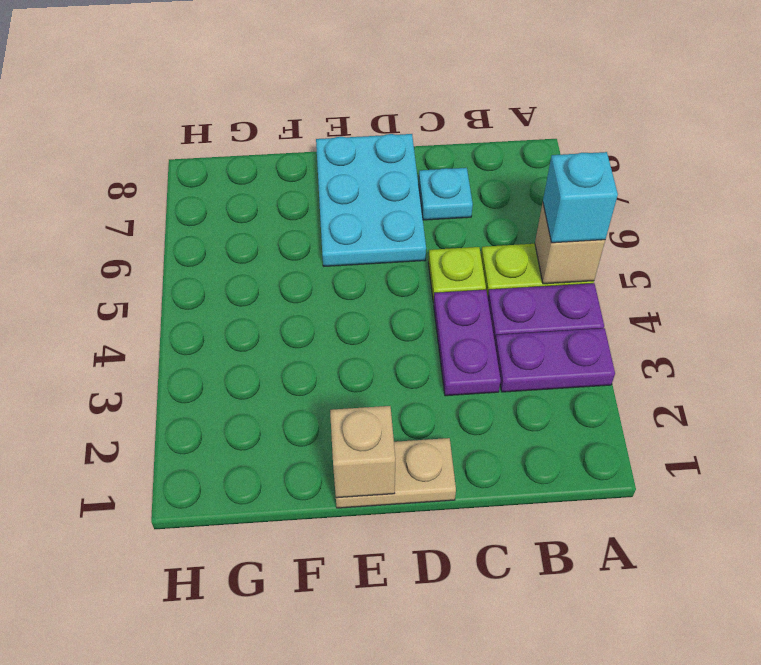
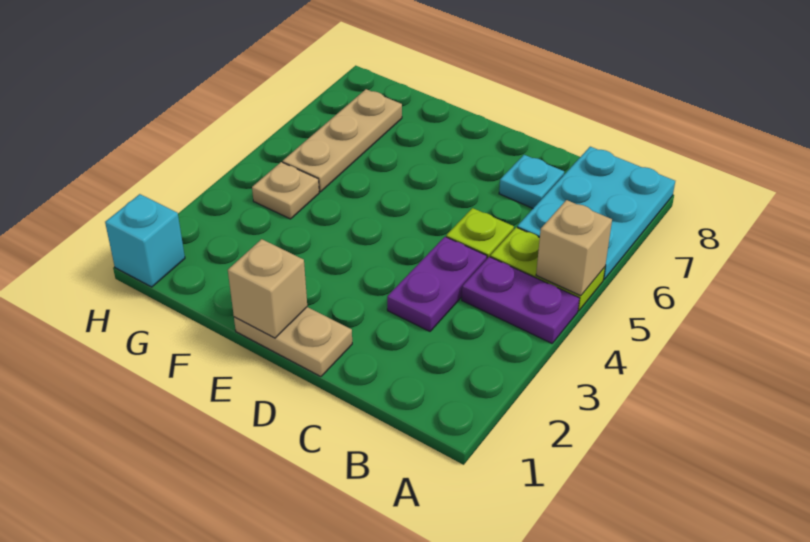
purple 1x2 plate [495,328,615,392] -> none
cyan 1x1 brick [543,152,618,243] -> cyan 1x1 brick moved to [105,194,185,287]
cyan 2x3 plate [316,134,426,266] -> cyan 2x3 plate moved to [517,147,675,279]
none -> tan 1x1 plate [252,162,319,219]
none -> tan 1x3 plate [283,89,402,192]

